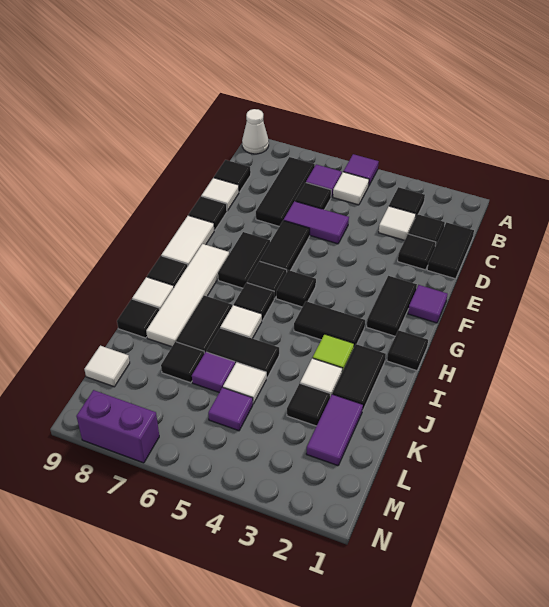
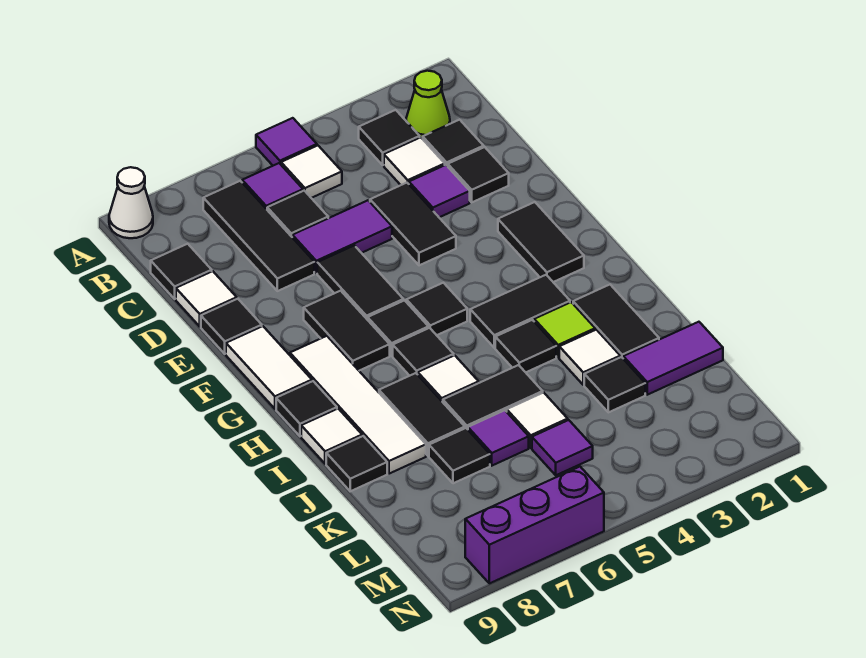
none -> lime 1x1 cone [406,71,450,139]
black 1x2 tile [427,222,474,279] -> black 1x2 tile moved to [370,183,456,265]
purple 1x1 tile [408,285,448,323] -> purple 1x1 tile moved to [409,165,470,217]
black 1x1 tile [387,330,428,371] -> black 1x1 tile moved to [495,320,556,372]
purple 1x2 tile [306,394,363,466] -> purple 1x2 tile turned to [623,322,723,395]
white 1x1 tile [84,346,130,387] -> none
purple 1x2 brick [76,390,159,463] -> purple 1x3 brick [465,467,604,583]

